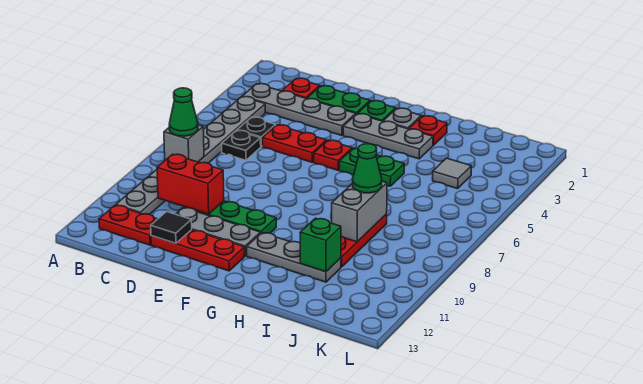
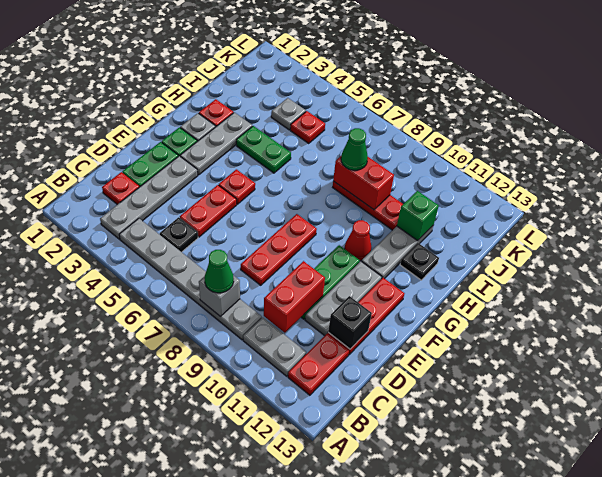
black 1x1 plate [222,130,261,160] -> black 1x1 plate moved to [400,243,439,280]
none -> red 1x3 plate [241,214,317,285]
black 1x1 tile [151,212,192,243] -> black 1x1 brick [328,296,372,349]
green 1x2 plate [339,148,404,186] -> green 1x2 plate turned to [236,126,291,173]
none -> red 1x1 cone [345,220,371,261]
grey 1x2 brick [332,181,387,242] -> red 1x2 brick [333,156,394,210]
grey 1x1 tile [433,158,471,189] -> grey 1x1 plate [271,98,306,130]
none -> red 1x1 plate [290,111,325,143]

